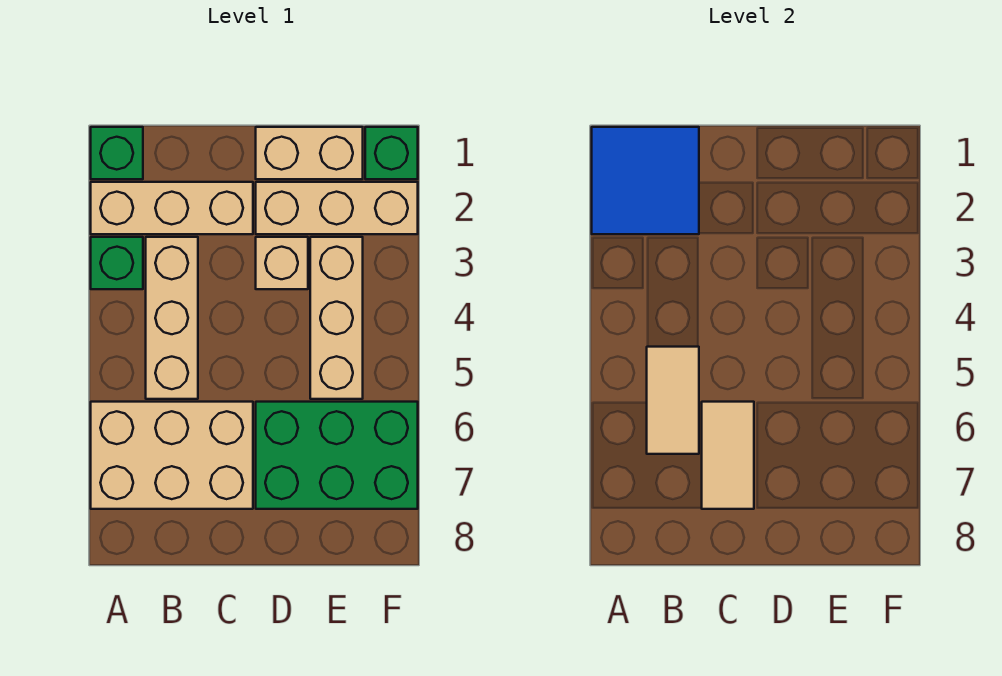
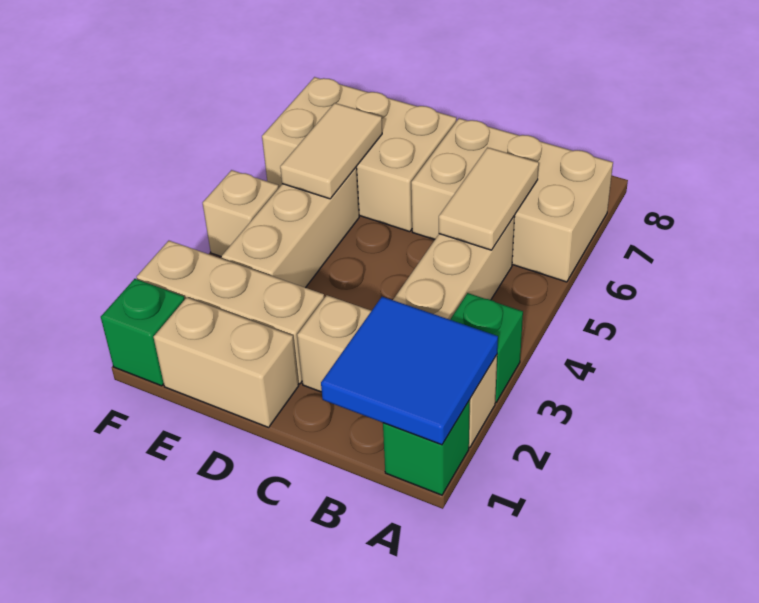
tan 1x2 tile [702,402,754,509] -> tan 1x2 tile moved to [280,103,382,199]
tan 1x1 brick [256,237,308,289] -> tan 1x1 brick moved to [203,170,279,256]
green 2x3 brick [256,402,418,509] -> tan 2x3 brick [262,77,456,232]

